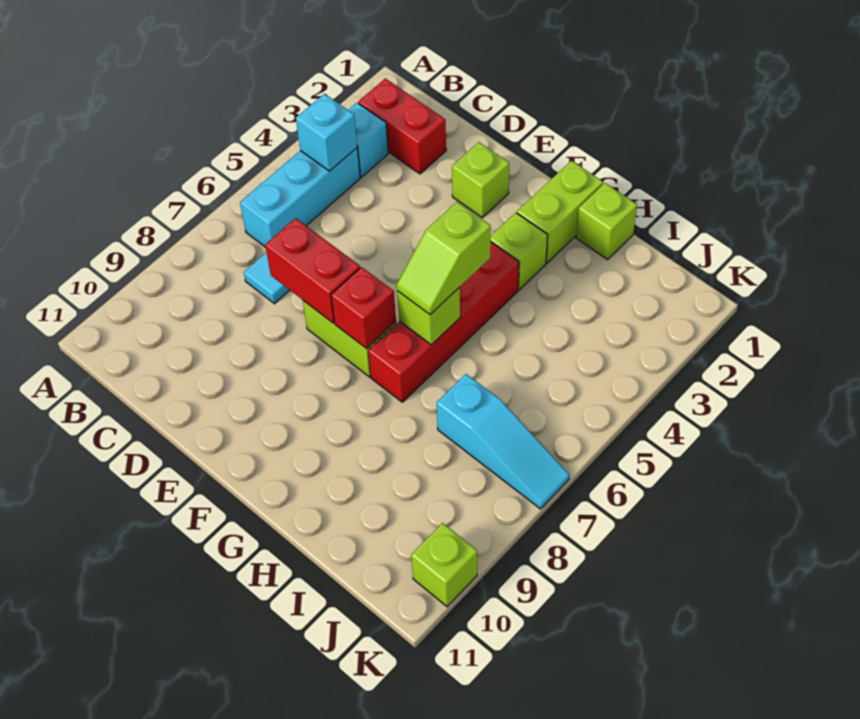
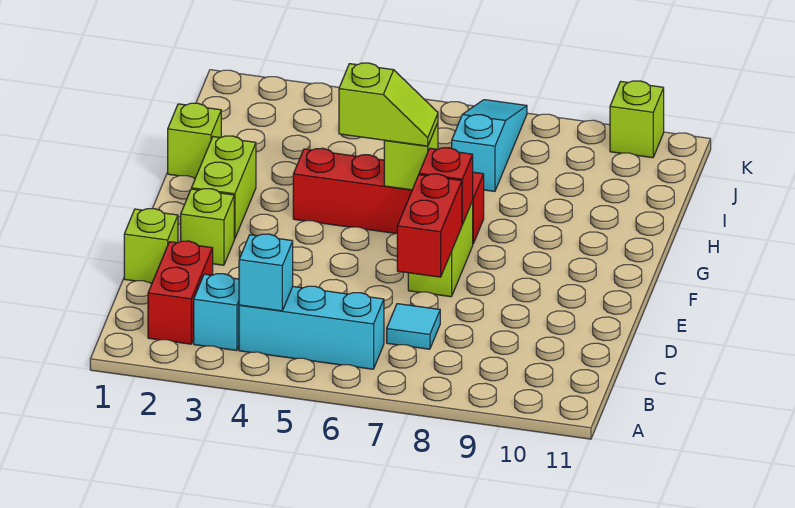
lime 1x2 brick [517,161,603,263] -> lime 1x2 brick turned to [191,136,256,239]
lime 1x1 brick [491,213,548,290] -> lime 1x1 brick moved to [124,209,178,283]

